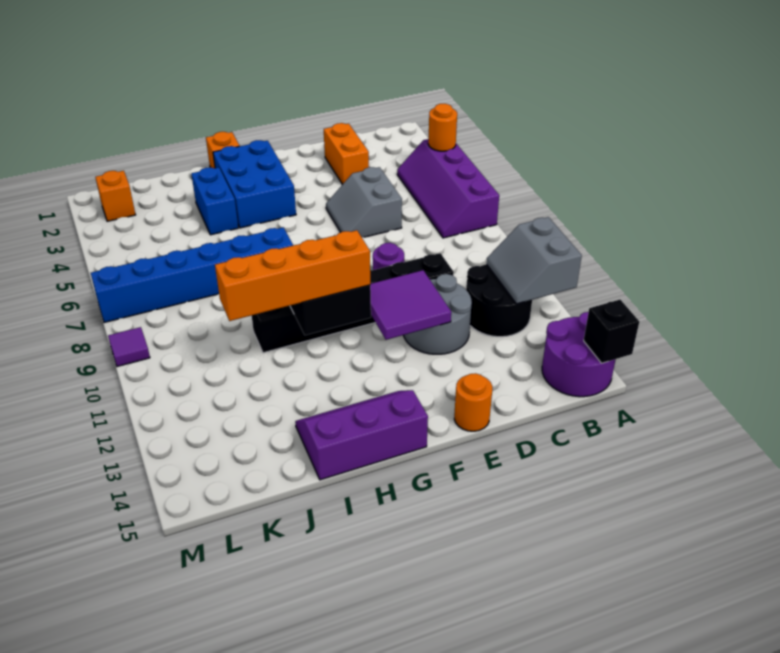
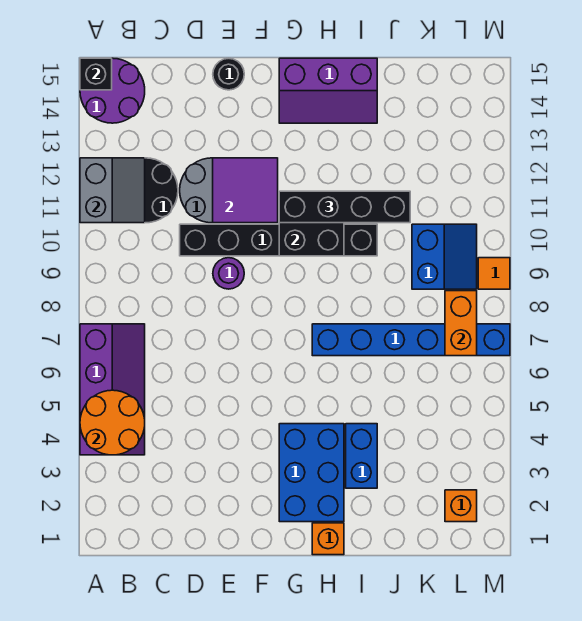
orange 1x1 round brick [428,104,457,151] -> orange 2x2 round brick [80,390,145,455]
orange 1x2 brick [324,123,369,185] -> orange 1x2 brick moved to [445,291,477,356]
grey 2x2 slope [326,167,402,237] -> none
orange 1x1 round brick [454,373,492,431] -> black 1x1 round brick [213,58,244,90]
orange 1x4 brick [215,230,370,321] -> black 1x4 brick [279,191,410,223]
none -> blue 2x2 slope [412,224,477,289]
purple 1x1 tile [108,327,150,367] -> orange 1x1 tile [478,258,510,289]

